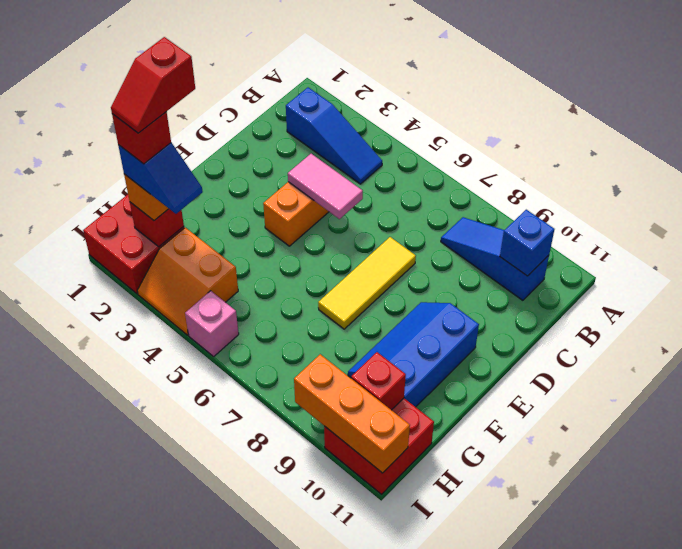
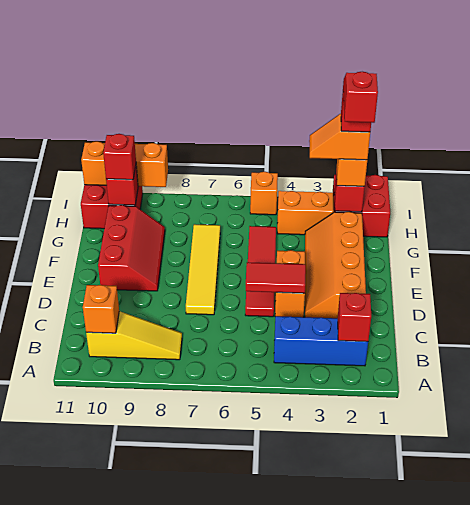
blue 1x3 slope [286,87,382,184] -> blue 1x3 brick [274,316,368,366]
none -> red 1x1 brick [338,293,371,342]
blue 1x3 slope [441,217,549,300] -> yellow 1x3 slope [86,311,182,360]
blue 1x1 brick [500,210,555,276] -> orange 1x1 brick [83,285,119,333]
none -> orange 2x4 slope [305,212,366,318]
pink 1x2 tile [288,154,363,219] -> red 1x2 tile [246,262,306,293]
none -> red 1x4 tile [245,226,276,317]
yellow 1x3 tile [318,237,416,329] -> yellow 1x4 tile [186,224,220,315]
blue 2x3 slope [348,302,479,407] -> red 2x3 slope [98,205,165,291]
blue 1x2 slope [118,143,203,214] -> orange 1x2 slope [309,114,370,160]
none -> red 1x1 brick [103,134,136,180]
pink 1x1 brick [185,291,239,357] -> orange 1x1 brick [250,172,278,215]

